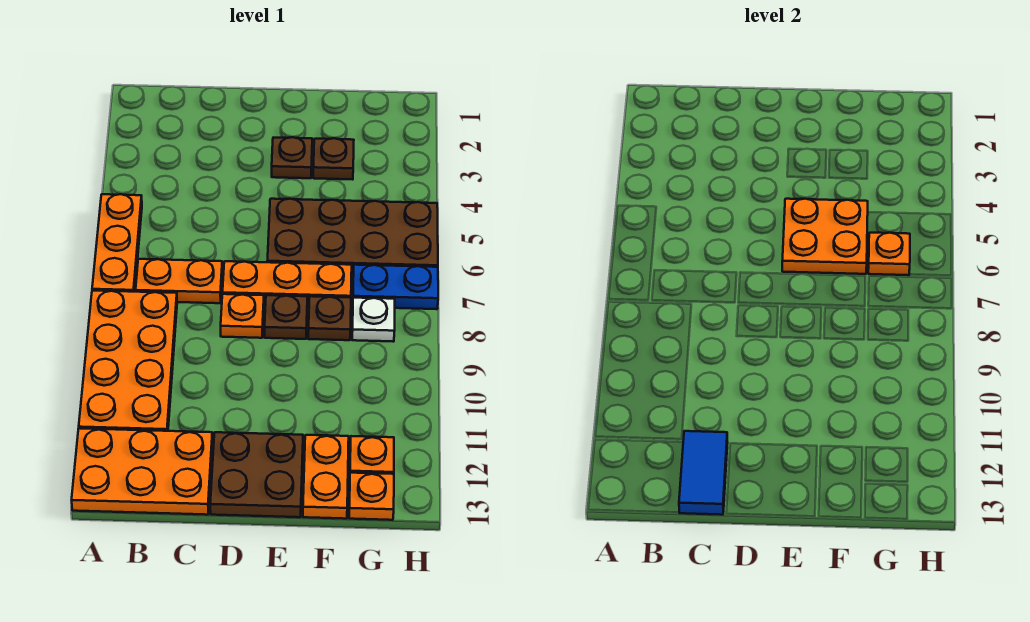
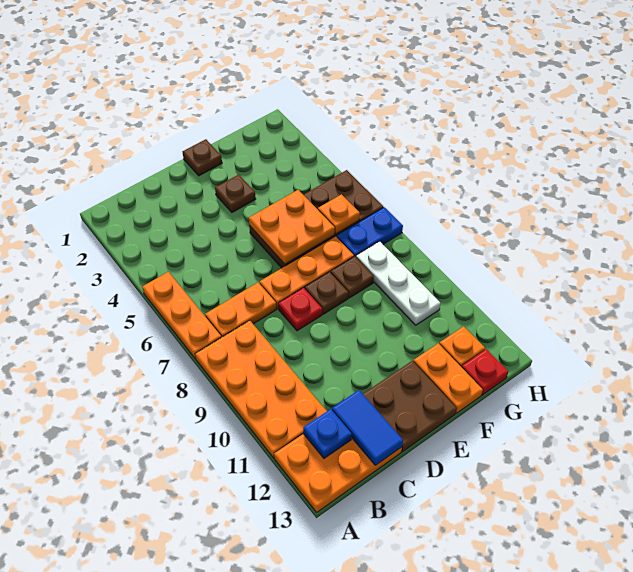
none -> blue 1x1 plate [303,409,352,458]
orange 1x1 plate [221,294,264,338] -> red 1x1 plate [278,288,322,331]
brown 1x1 plate [313,138,354,180] -> brown 1x1 plate moved to [183,139,222,176]
white 1x1 plate [352,298,395,342] -> white 1x3 plate [356,241,441,325]
orange 1x1 plate [349,473,394,520] -> red 1x1 plate [462,349,508,395]

